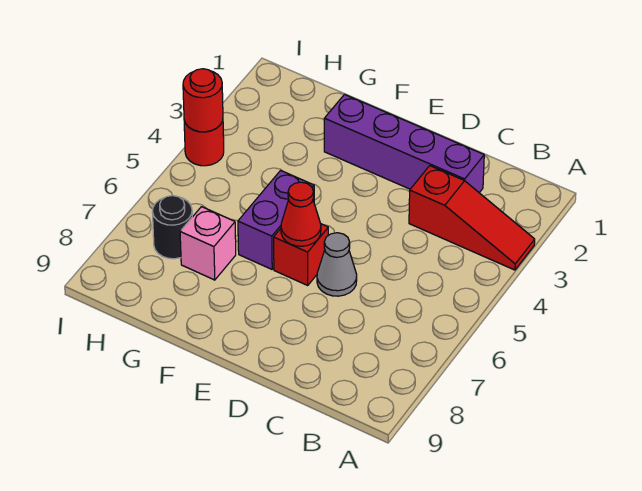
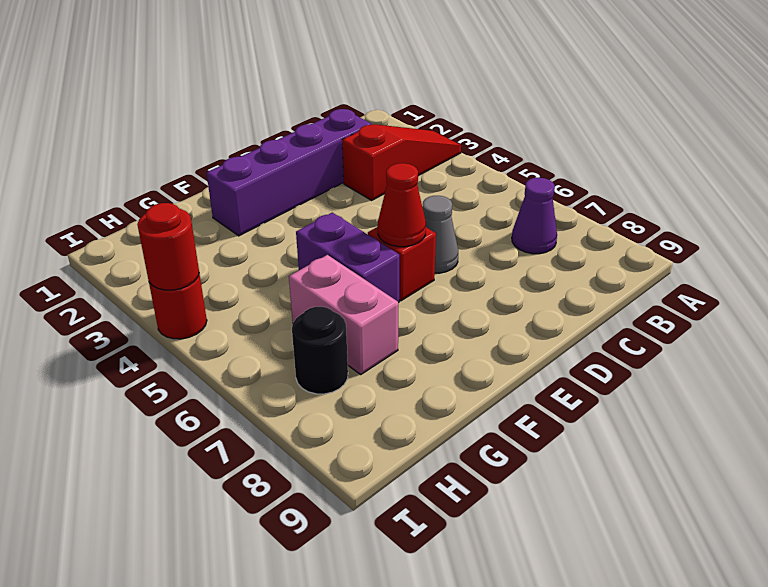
none -> purple 1x1 cone [512,178,557,254]
pink 1x1 brick [180,207,236,280] -> pink 1x2 brick [289,255,398,374]

